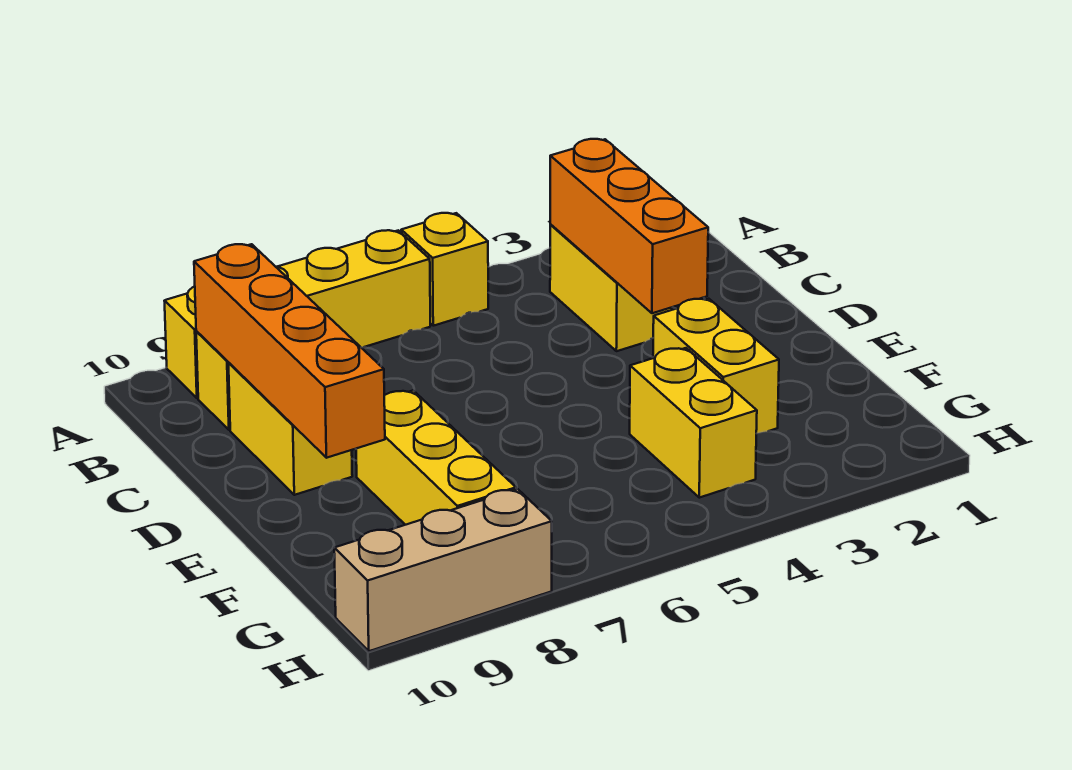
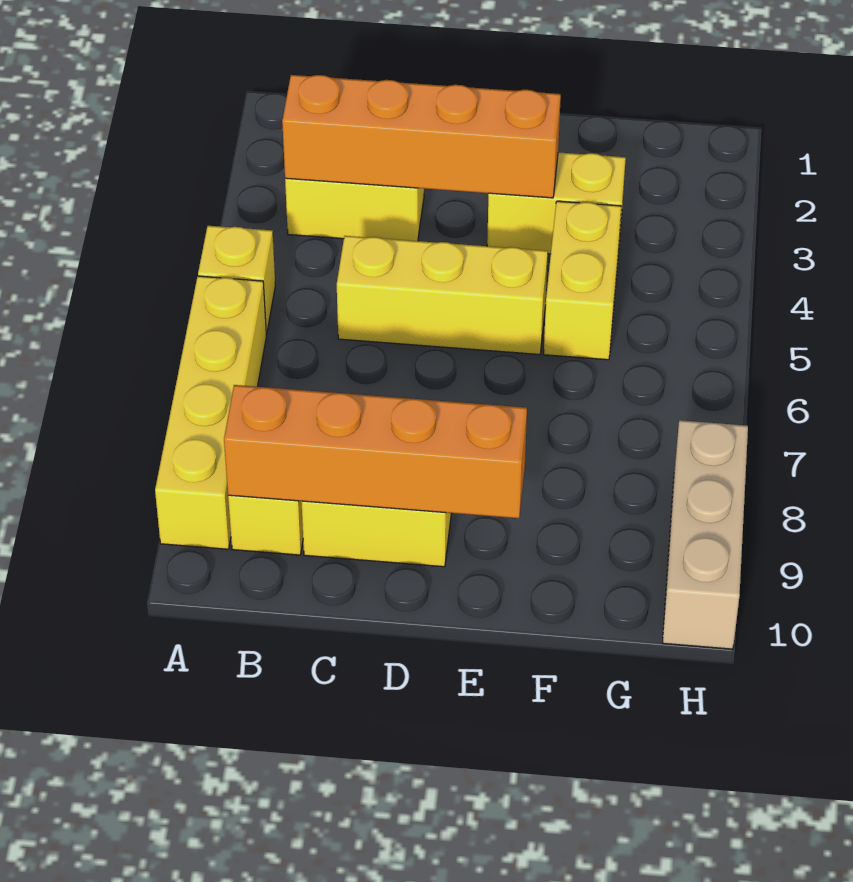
orange 1x3 brick [550,139,708,313] -> orange 1x4 brick [282,75,561,198]
yellow 1x3 brick [356,391,516,525] -> yellow 1x3 brick moved to [337,236,548,354]
yellow 1x2 brick [630,348,757,498] -> yellow 1x2 brick turned to [544,201,621,360]

